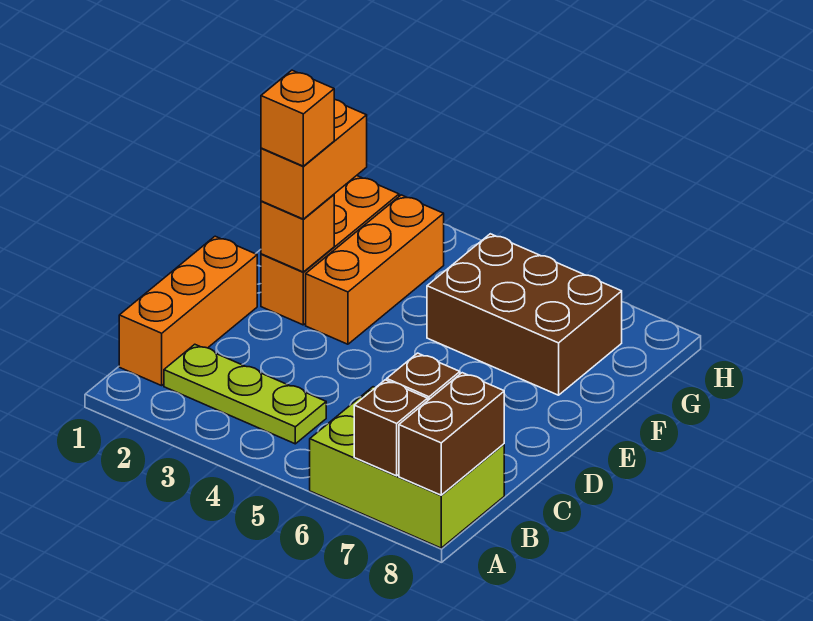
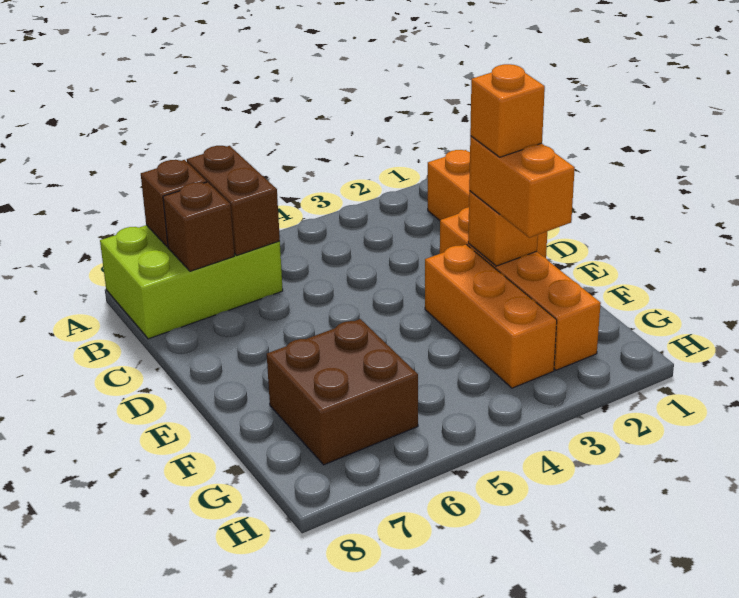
brown 1x2 brick [399,373,504,495] -> brown 1x2 brick moved to [187,146,280,255]
lime 1x3 plate [164,344,326,444] -> none
orange 1x3 brick [261,176,399,325] -> orange 1x4 brick [440,207,601,370]
brown 2x3 brick [427,234,622,395] -> brown 2x2 brick [267,319,418,465]

